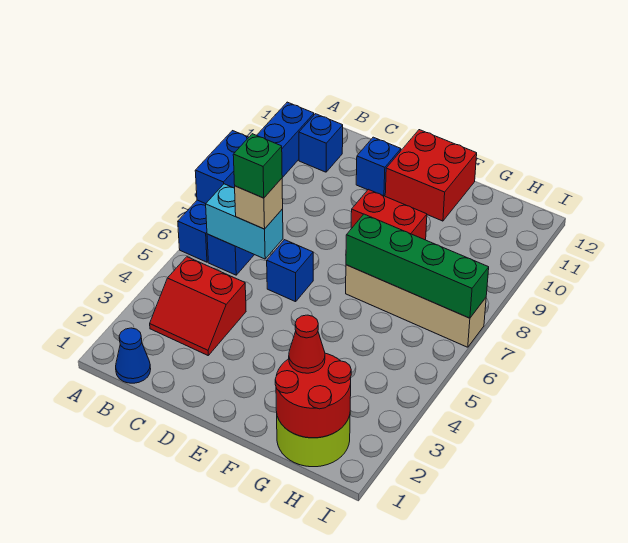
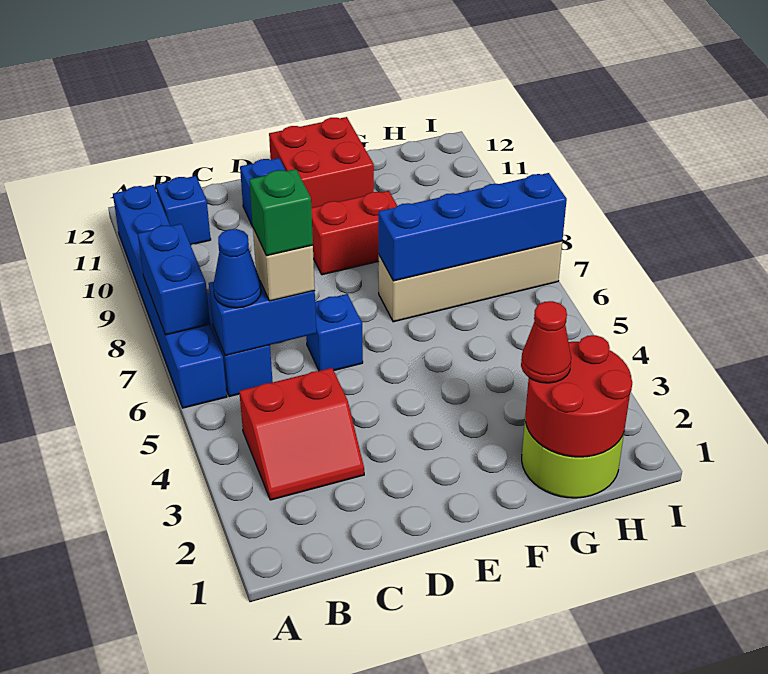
blue 1x1 cone [116,328,151,383] -> blue 1x1 cone moved to [213,229,261,308]
cyan 1x2 brick [206,184,283,259] -> blue 1x2 brick [209,282,316,356]
green 1x4 brick [346,214,489,318] -> blue 1x4 brick [378,173,567,281]

